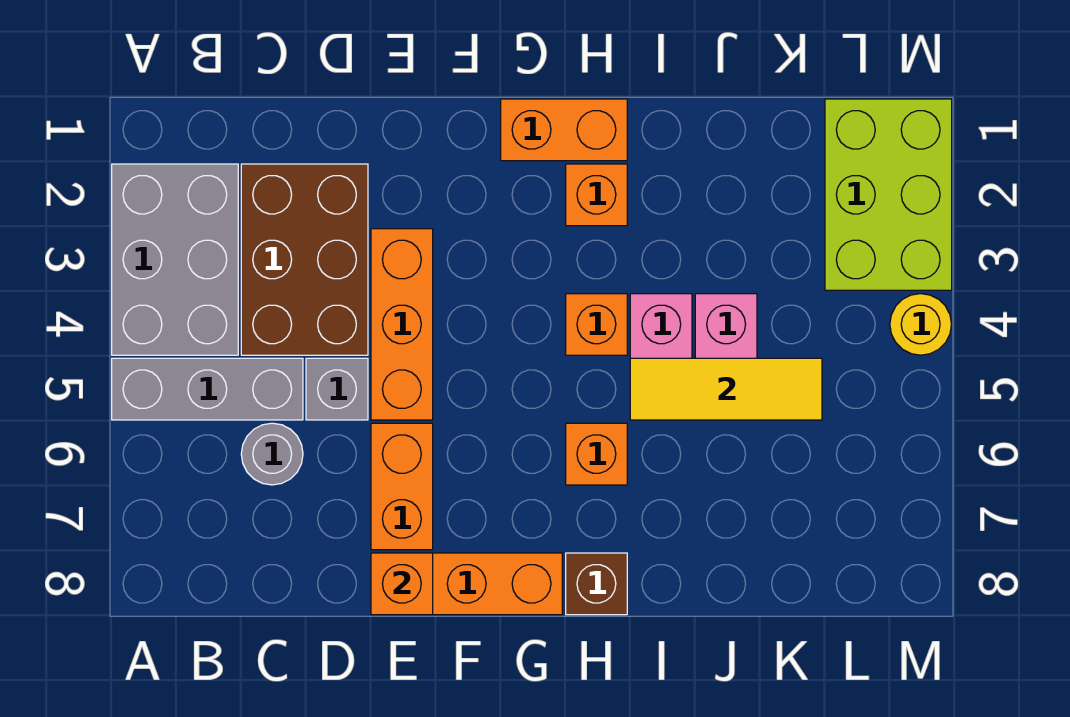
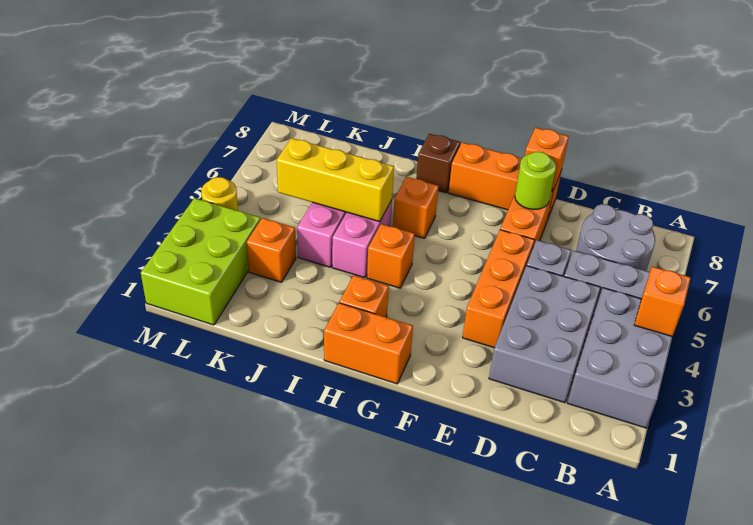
none -> orange 1x1 brick [634,266,691,337]
brown 2x3 brick [241,164,368,355] -> grey 2x3 brick [489,266,601,403]
grey 1x1 round brick [241,423,303,485] -> grey 2x2 round brick [576,204,655,271]
none -> lime 1x1 round brick [515,152,556,210]
yellow 1x3 tile [630,358,822,420] -> yellow 1x3 brick [277,138,394,222]
none -> orange 1x1 brick [247,218,296,282]

